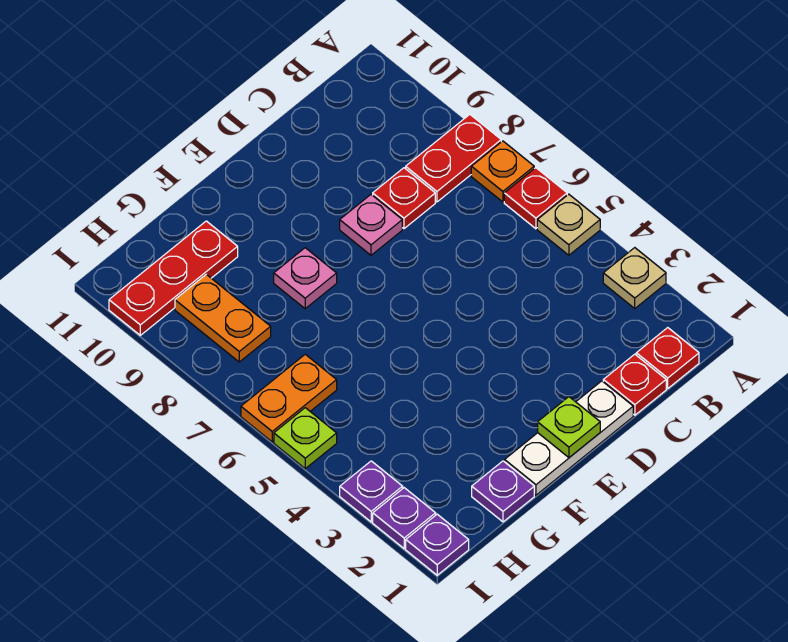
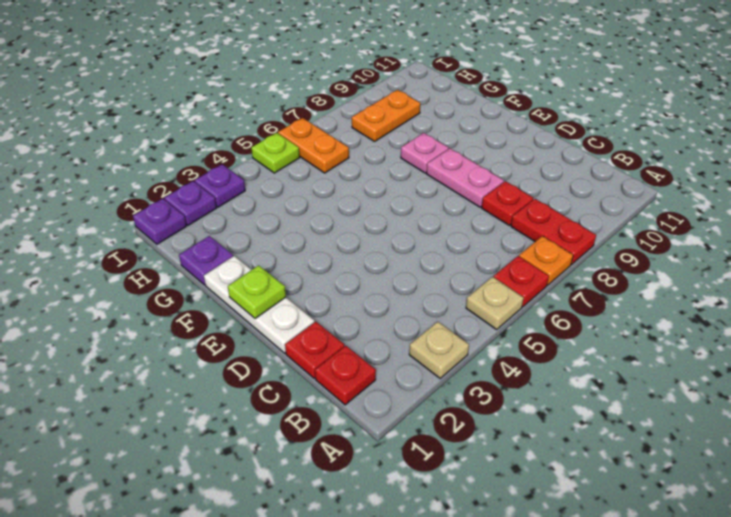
pink 1x1 plate [340,195,402,255] -> pink 1x2 plate [427,148,504,207]
red 1x3 plate [109,221,238,335] -> none

